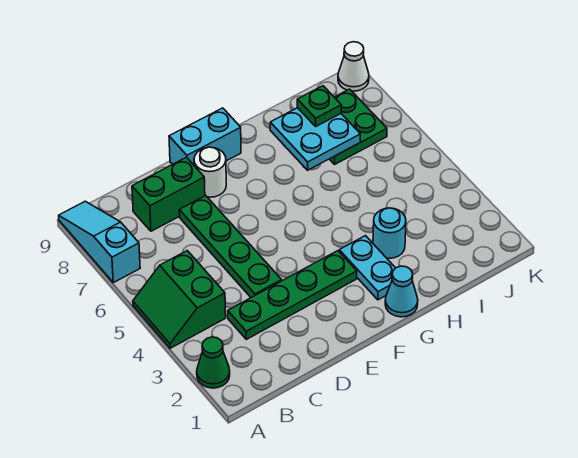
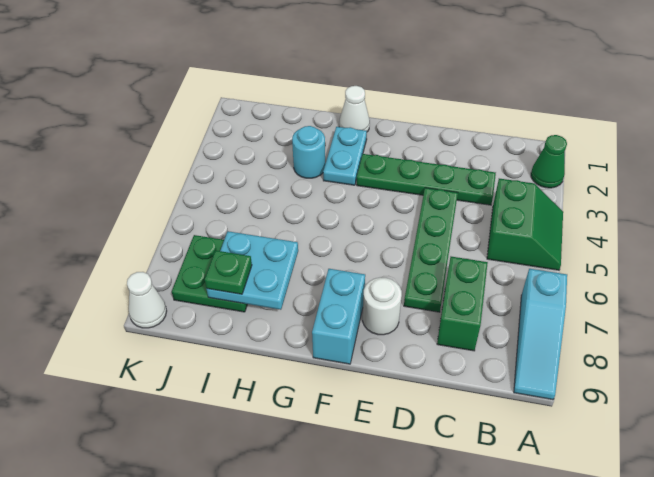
green 1x2 brick [132,157,205,231] -> green 1x2 brick turned to [437,257,488,351]
cyan 1x2 brick [169,108,241,165] -> cyan 1x2 brick turned to [312,269,365,364]
cyan 1x1 cone [385,266,418,317] -> white 1x1 cone [339,86,370,132]

